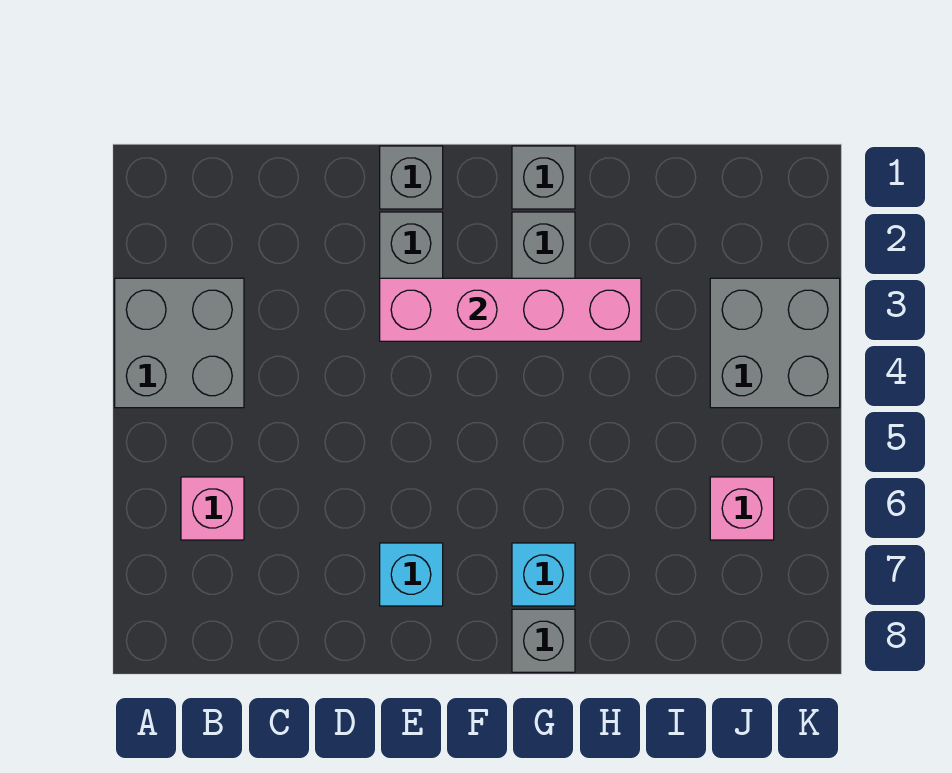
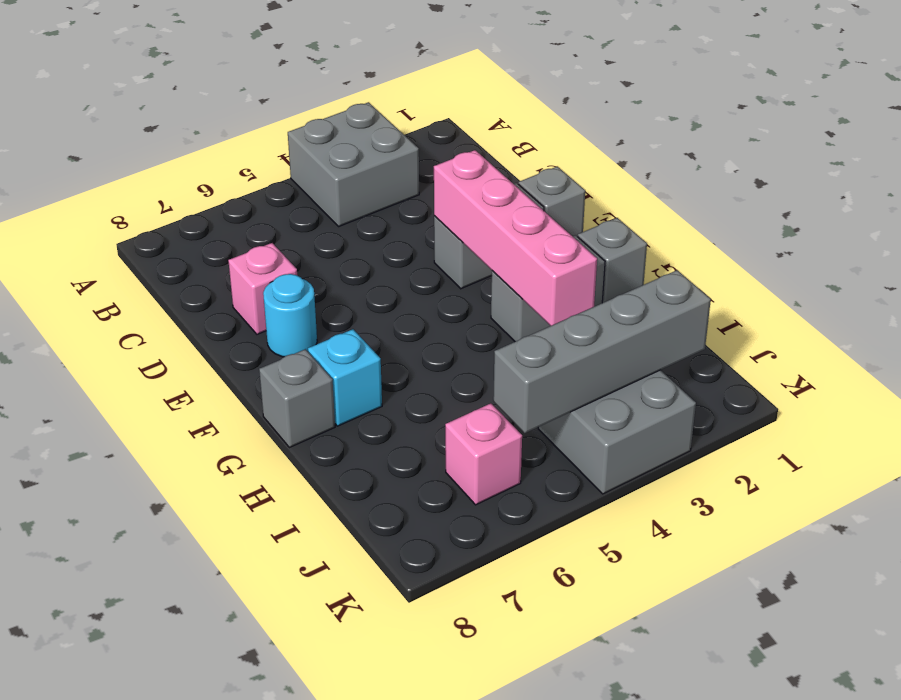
pink 1x1 brick [181,477,244,540] -> pink 1x1 brick moved to [228,243,297,334]
cyan 1x1 brick [380,543,443,606] -> cyan 1x1 round brick [263,274,317,357]
none -> grey 1x4 brick [493,270,711,433]

